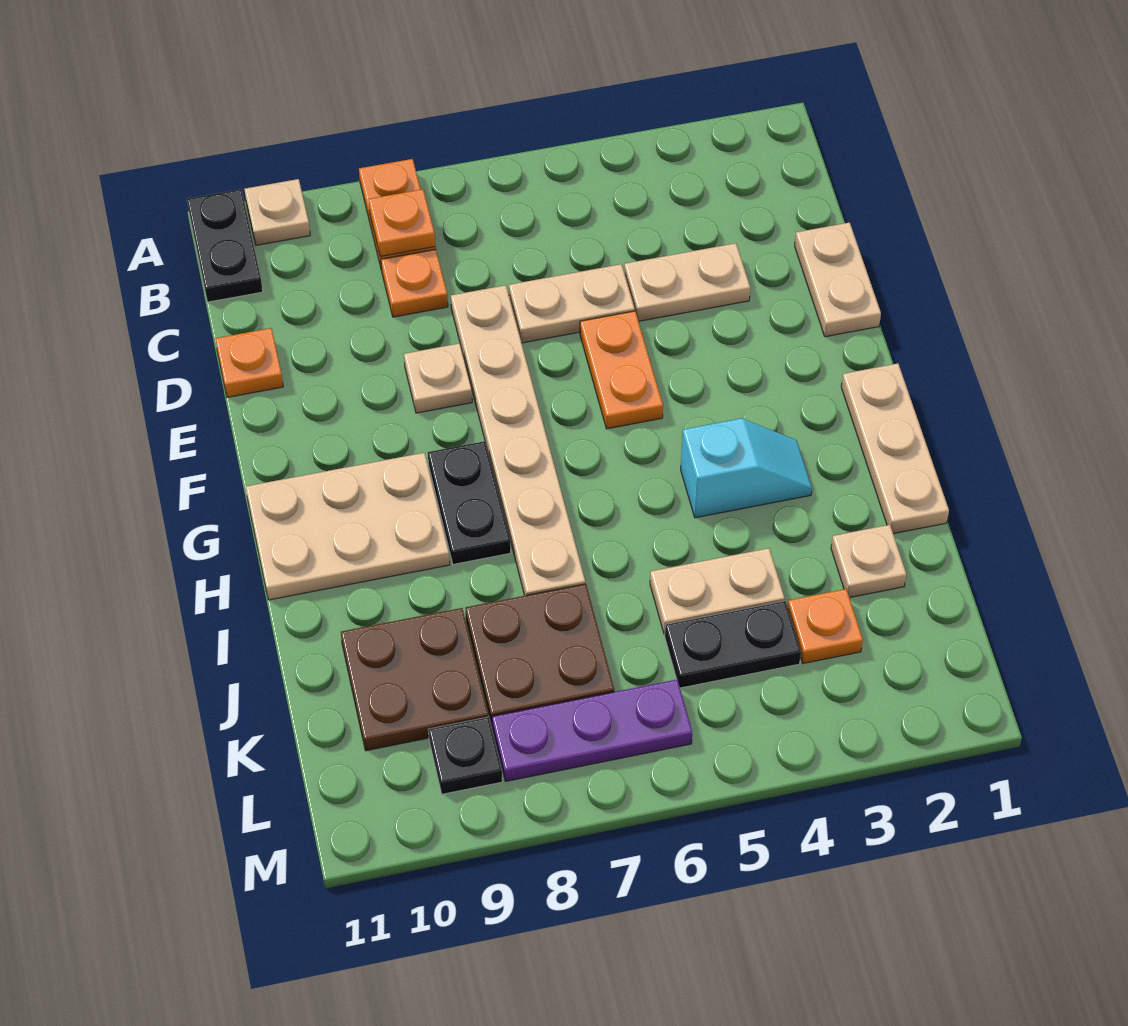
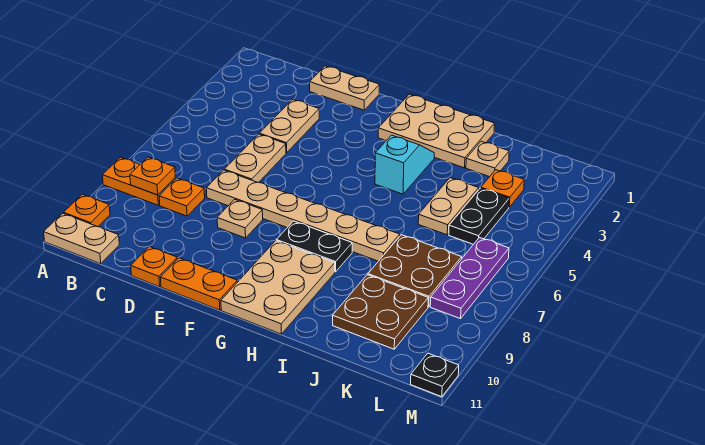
tan 1x1 plate [244,179,310,245] -> orange 1x1 plate [64,194,110,227]
black 1x2 plate [187,189,263,302] -> tan 1x2 plate [44,213,119,264]
orange 1x2 plate [580,311,663,429] -> orange 1x2 plate moved to [160,258,237,310]
tan 1x3 plate [841,363,949,534] -> tan 2x3 plate [378,94,495,168]
black 1x1 plate [428,717,502,794] -> black 1x1 plate moved to [411,353,459,397]

